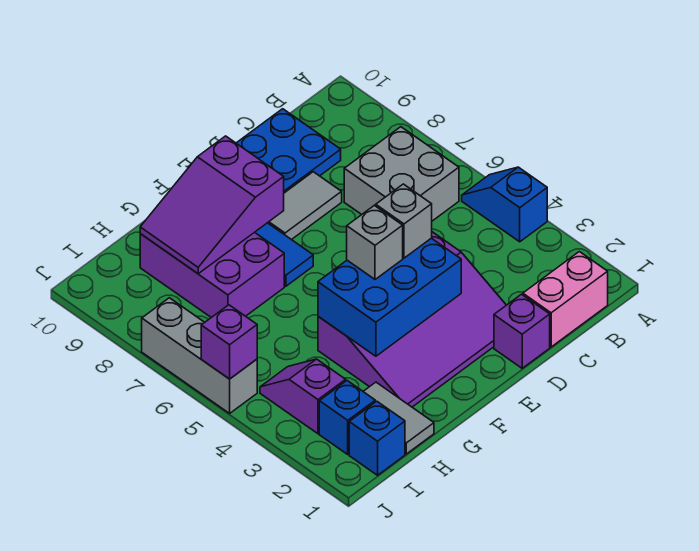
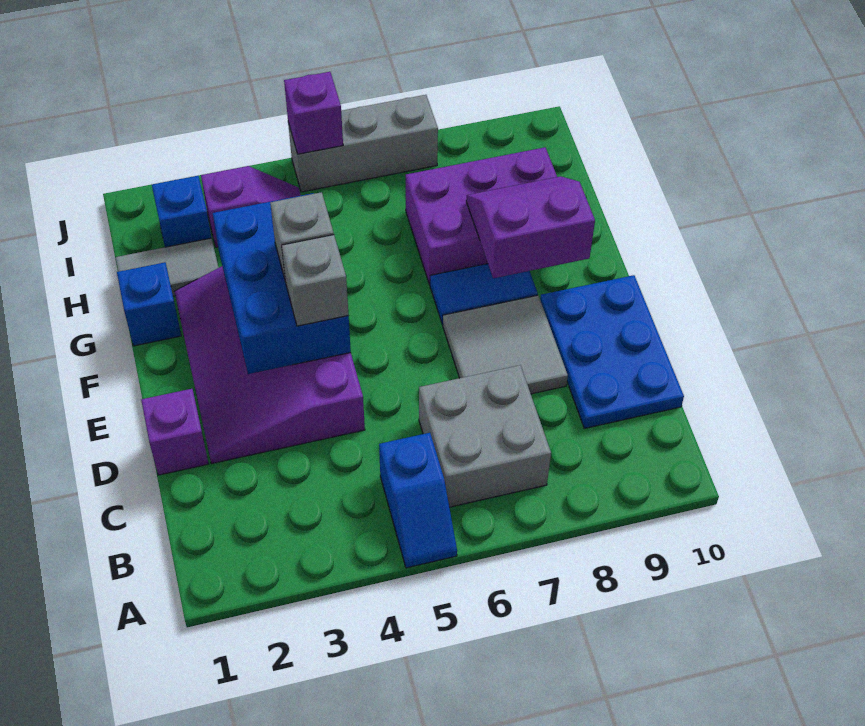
blue 1x2 slope [462,167,547,242] -> blue 1x2 slope turned to [379,433,457,568]
pink 1x2 brick [523,252,608,347] -> none
grey 1x2 tile [268,172,342,240] -> grey 2x2 tile [443,295,568,394]
purple 2x3 slope [140,136,284,274] -> purple 2x2 slope [466,176,595,278]
blue 1x1 brick [349,401,405,475] -> blue 1x1 brick moved to [117,262,181,346]

